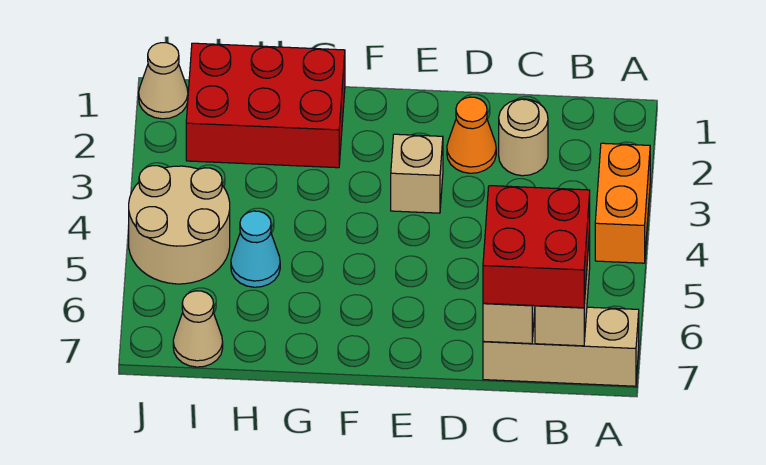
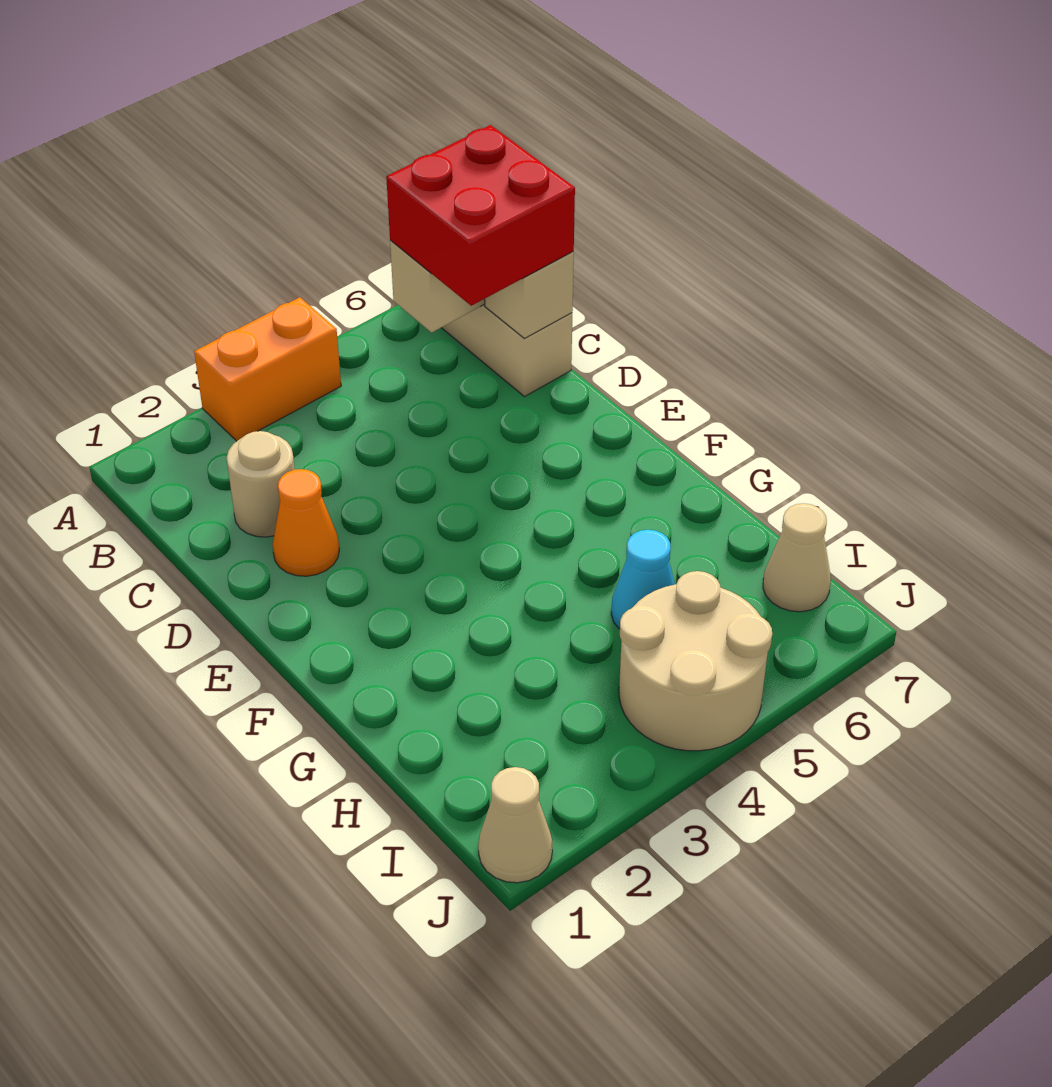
tan 1x1 brick [391,134,443,213] -> none
red 2x3 brick [186,43,345,168] -> none

